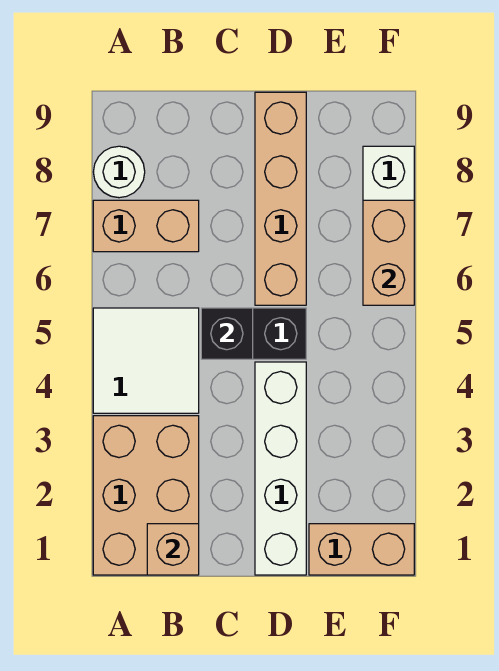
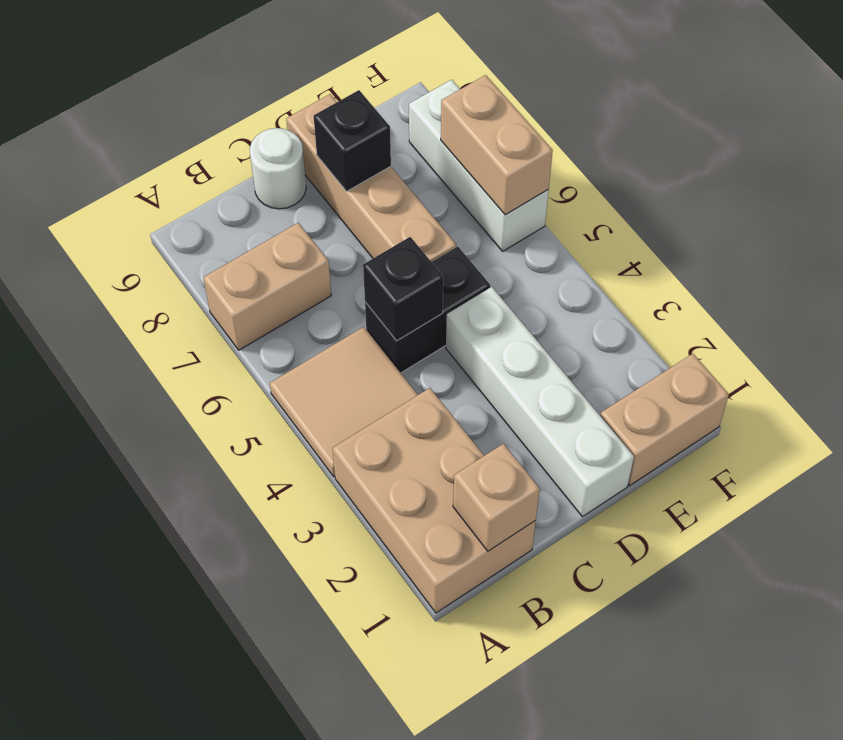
white 2x2 tile [93,308,199,413] -> tan 2x2 tile [270,327,418,477]
white 1x1 round brick [94,146,145,198] -> white 1x1 round brick moved to [250,128,306,209]
none -> black 1x1 brick [314,90,391,191]

